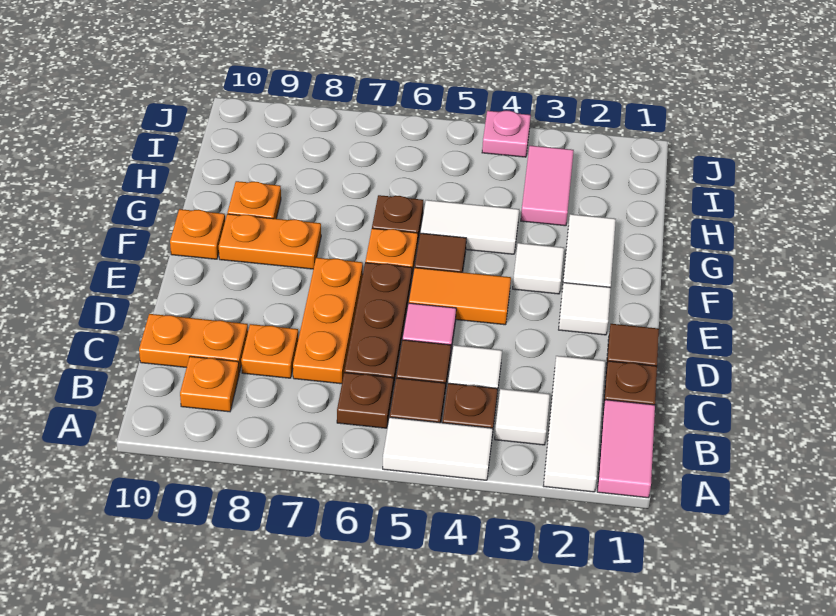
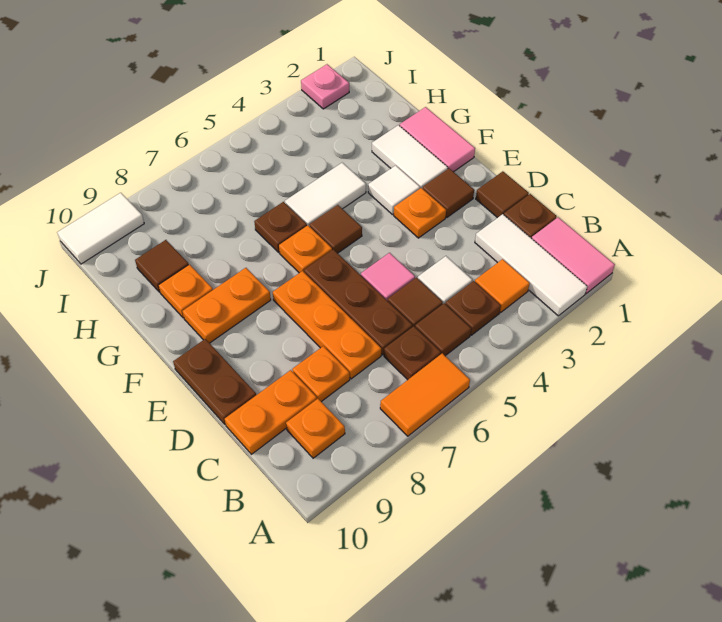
white 1x2 tile [383,417,493,480] -> white 1x2 tile moved to [57,193,144,264]
white 1x1 tile [495,389,550,445] -> orange 1x1 tile [475,259,530,312]
none -> brown 1x2 plate [173,339,256,424]
white 1x1 tile [559,283,611,335] -> brown 1x1 tile [423,168,474,217]
orange 1x2 tile [409,268,511,325] -> orange 1x2 tile moved to [380,353,470,436]
orange 1x1 plate [170,209,225,259] -> orange 1x1 plate moved to [394,188,446,238]
pink 1x2 tile [521,146,574,226] -> pink 1x2 tile moved to [400,107,475,172]
none -> brown 1x1 tile [135,240,189,292]
pink 1x1 plate [482,111,531,157] -> pink 1x1 plate moved to [301,64,349,109]

